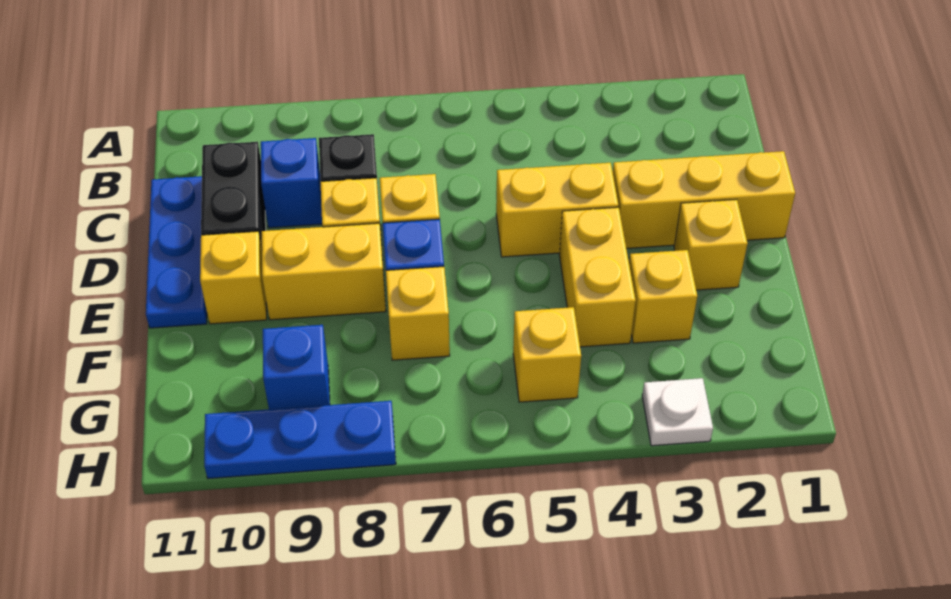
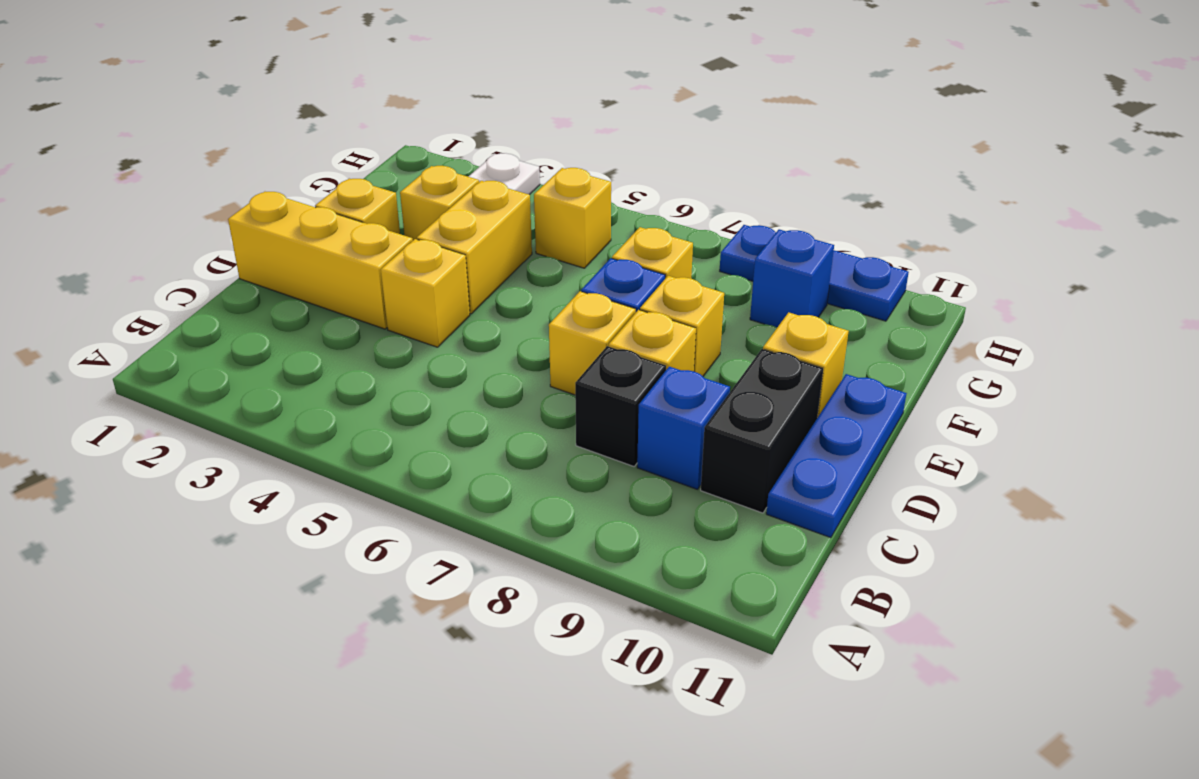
yellow 1x2 brick [496,163,618,257] -> yellow 1x1 brick [381,239,470,347]
yellow 1x2 brick [262,223,386,320] -> yellow 1x1 brick [640,276,724,376]

